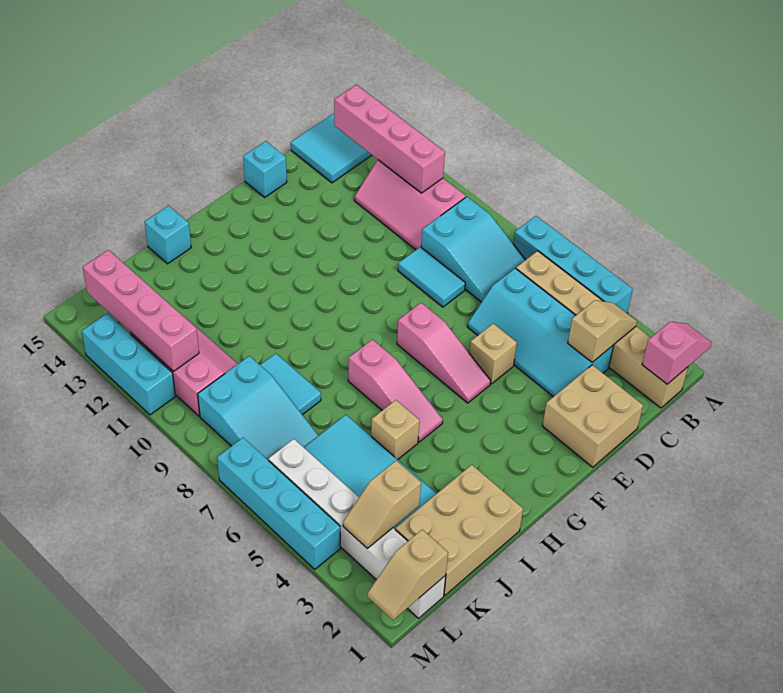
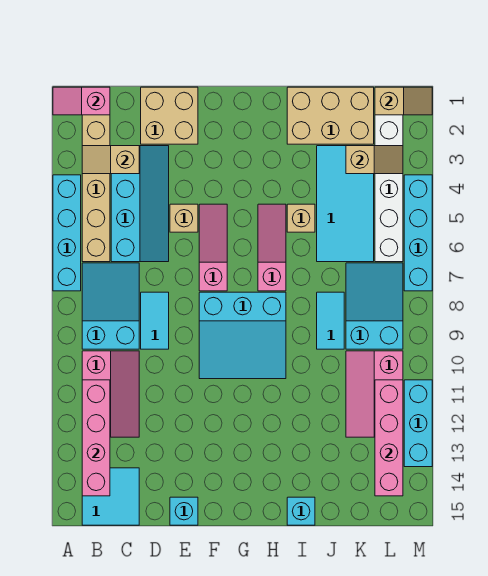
none -> cyan 3x3 slope [199,292,286,379]

